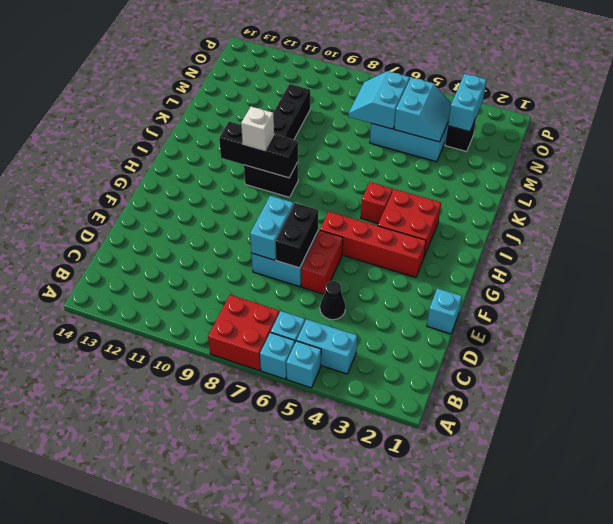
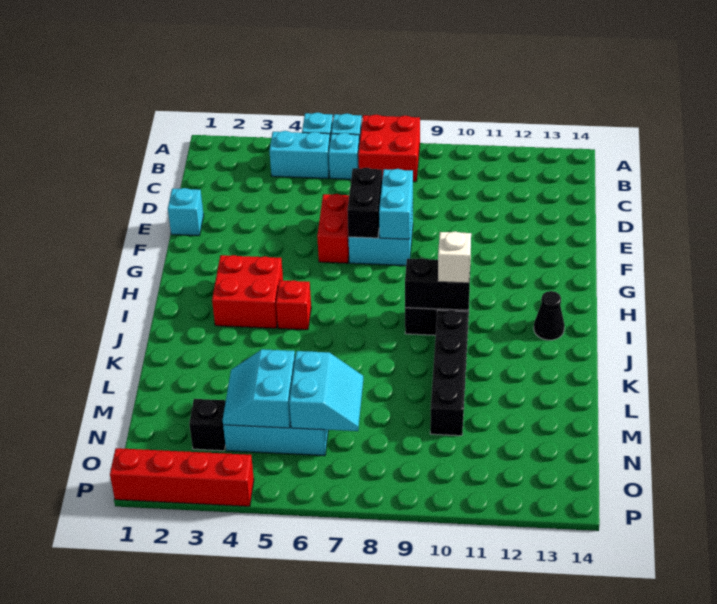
black 1x1 cone [320,281,345,320] -> black 1x1 cone moved to [534,291,565,340]
red 1x4 brick [320,212,426,277] -> red 1x4 brick moved to [110,448,254,506]
black 1x3 brick [219,122,298,178] -> black 1x2 brick [405,258,470,310]
cyan 1x2 brick [448,74,486,132] -> none

